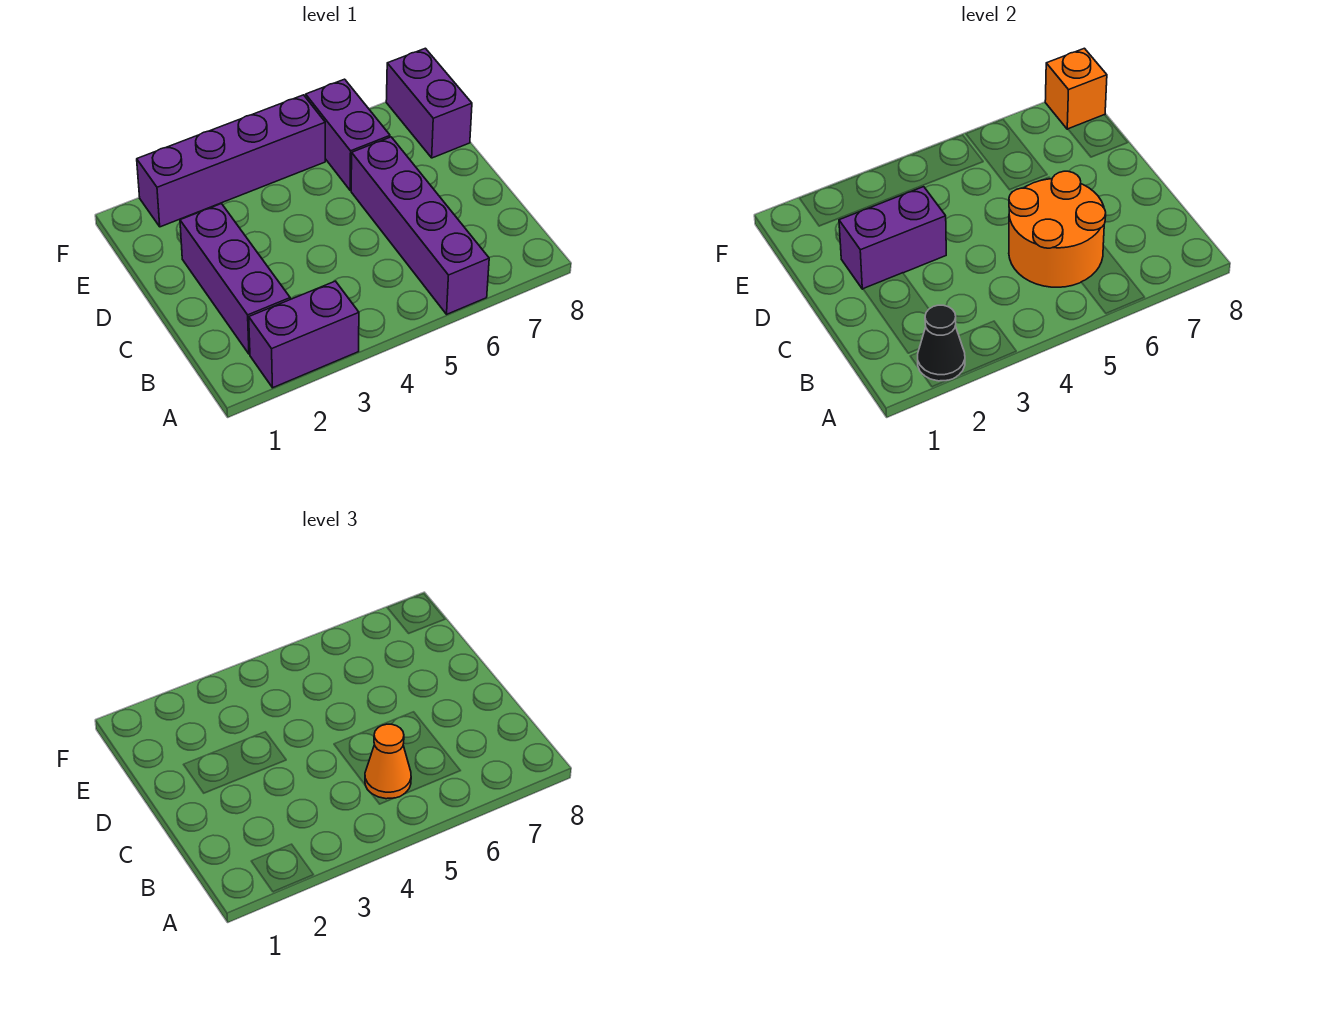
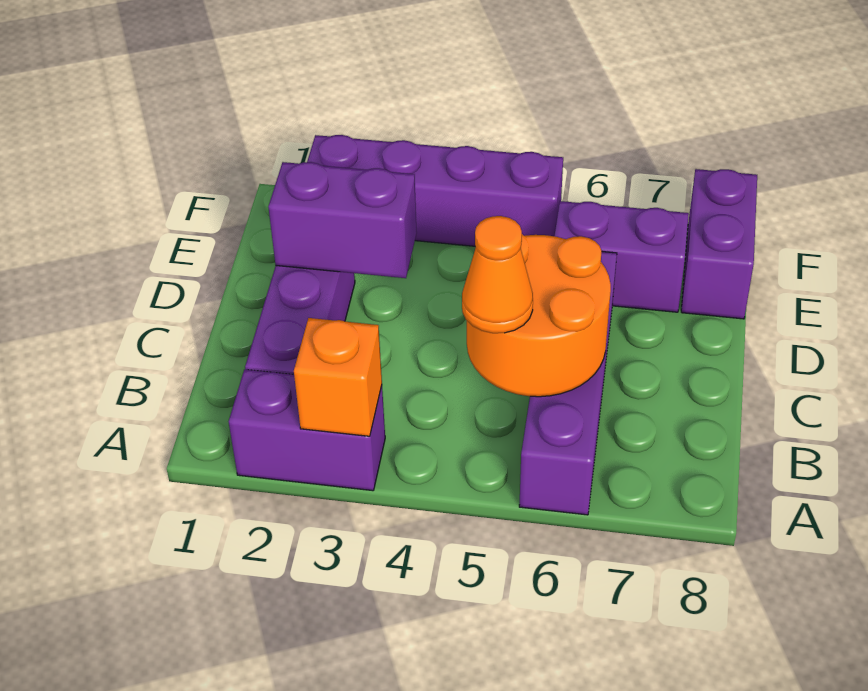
black 1x1 cone [918,305,965,381] -> none
purple 1x2 brick [306,79,390,190] -> purple 1x2 brick turned to [555,201,689,312]
orange 1x1 brick [1045,48,1107,129] -> orange 1x1 brick moved to [294,318,382,436]

